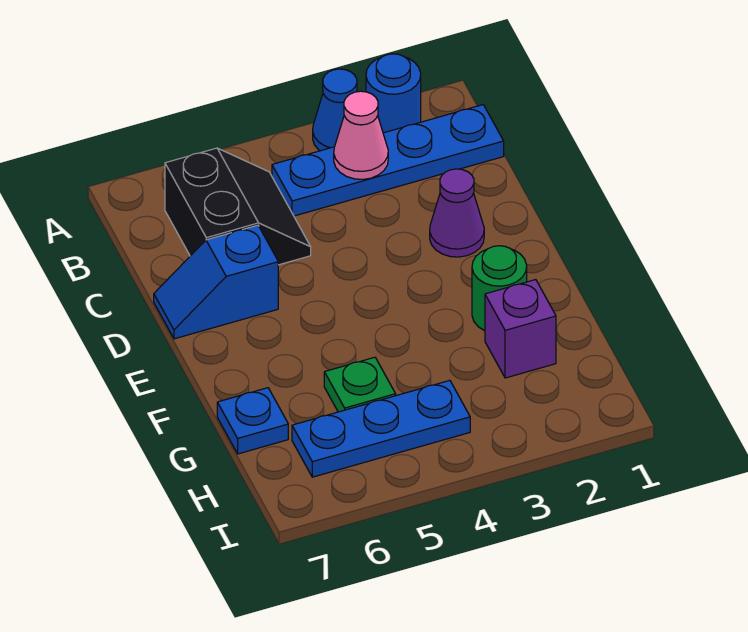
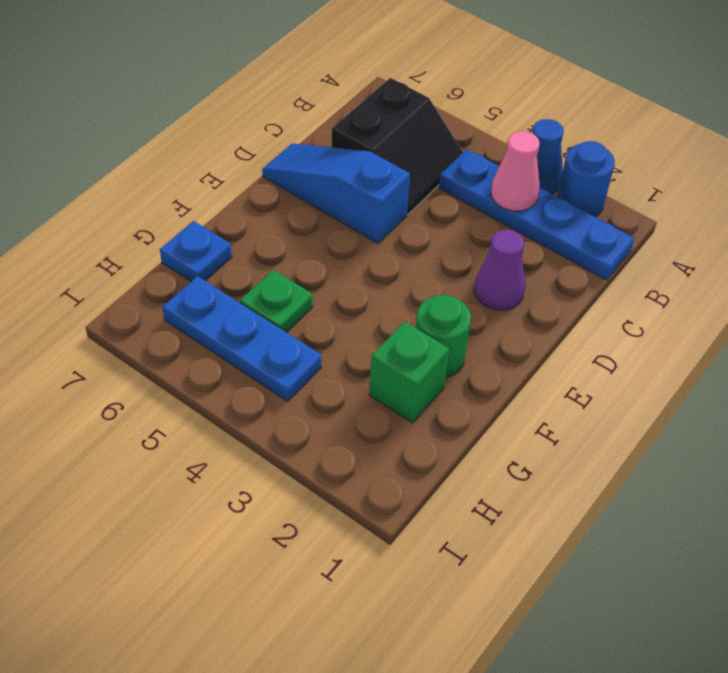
blue 1x2 slope [154,225,278,339] -> blue 1x3 slope [262,144,410,243]
purple 1x1 brick [485,280,556,378] -> green 1x1 brick [369,321,449,423]

